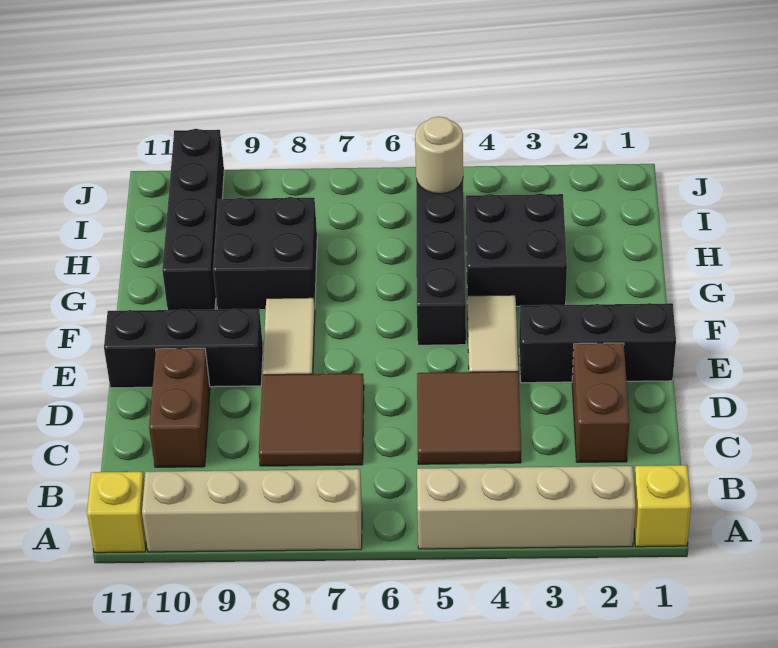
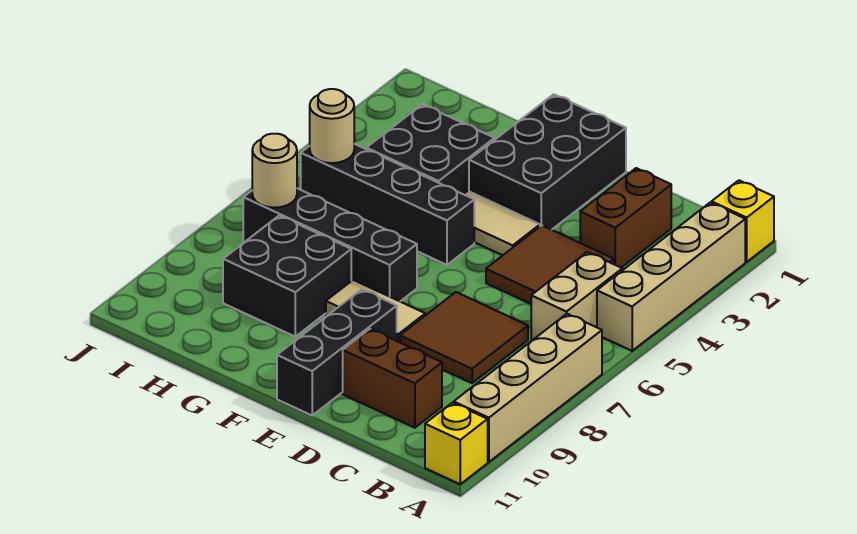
none -> tan 1x2 brick [531,252,622,340]
brown 1x2 brick [572,343,629,462] -> brown 1x2 brick turned to [580,168,671,268]
black 1x3 brick [519,303,676,383] -> black 2x3 brick [469,94,626,230]
black 1x4 brick [162,129,224,310] -> black 1x4 brick moved to [243,188,417,301]
none -> tan 1x1 round brick [252,134,297,208]

